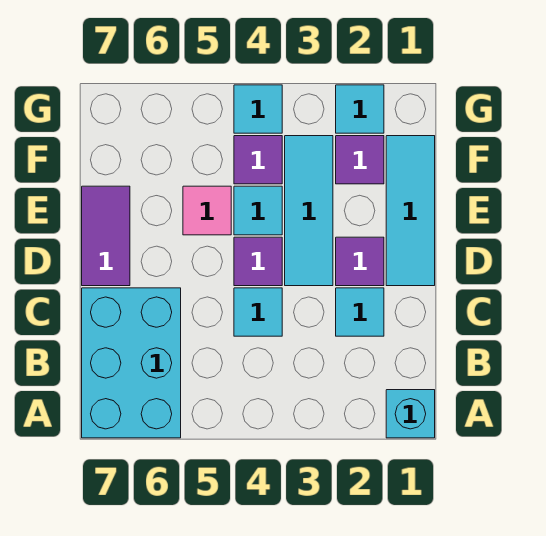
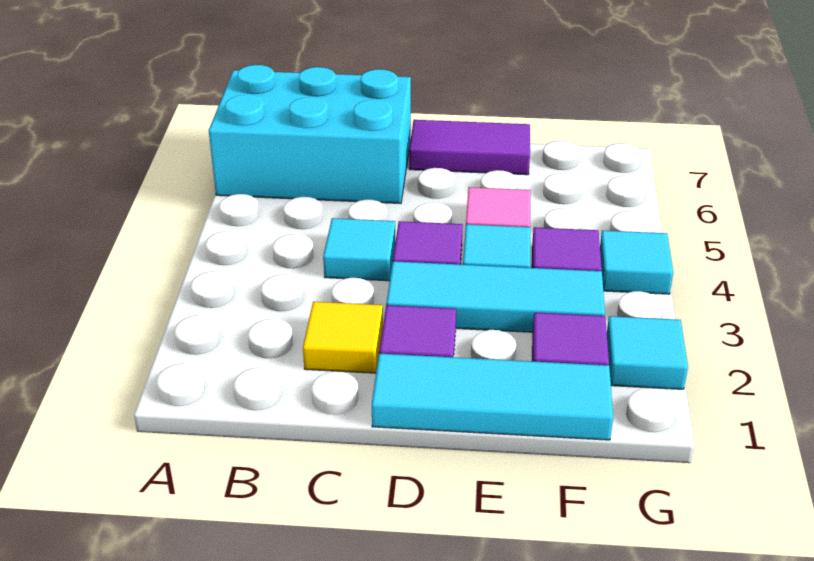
cyan 1x1 brick [386,390,435,438] -> none
cyan 1x1 tile [336,288,384,336] -> yellow 1x1 tile [303,302,383,373]

